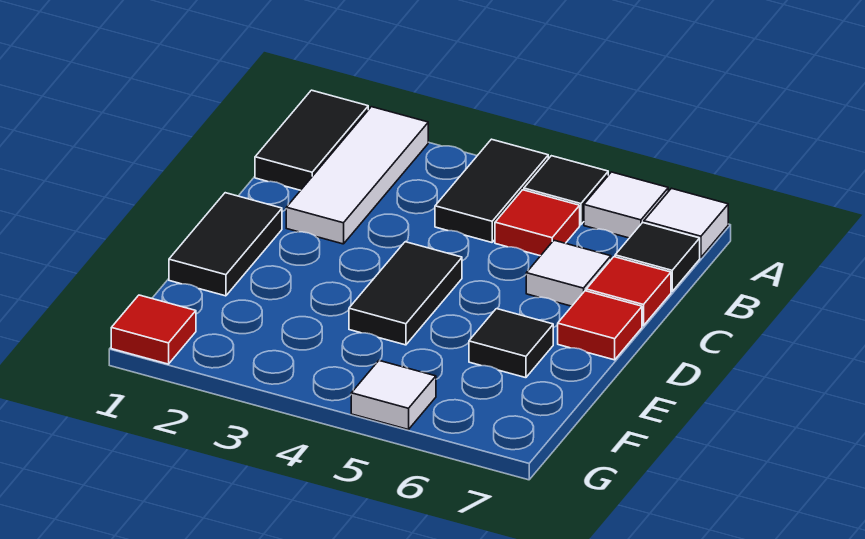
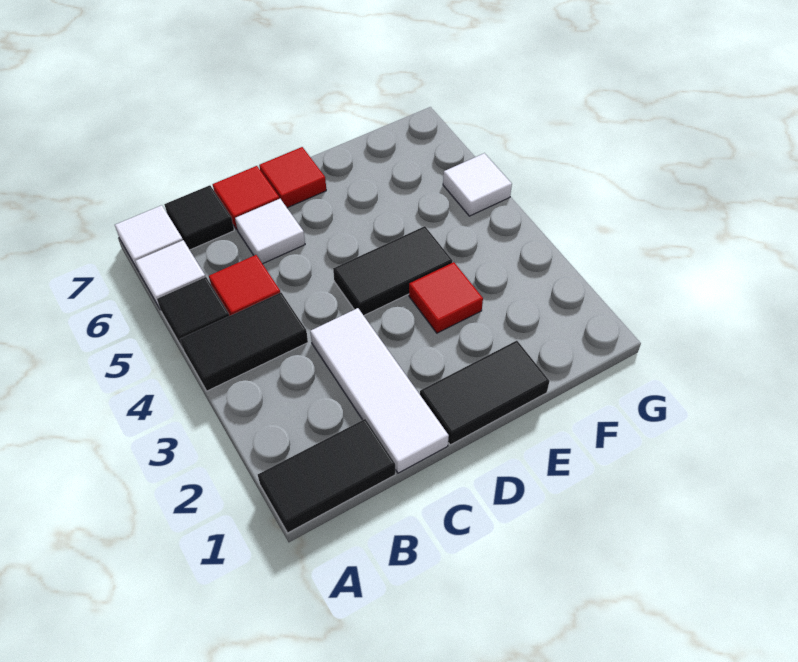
white 1x3 tile [286,107,428,244] -> white 1x3 tile turned to [310,308,449,473]
black 1x1 tile [469,309,553,378] -> none
red 1x1 tile [111,295,196,364] -> red 1x1 tile moved to [409,262,483,333]

